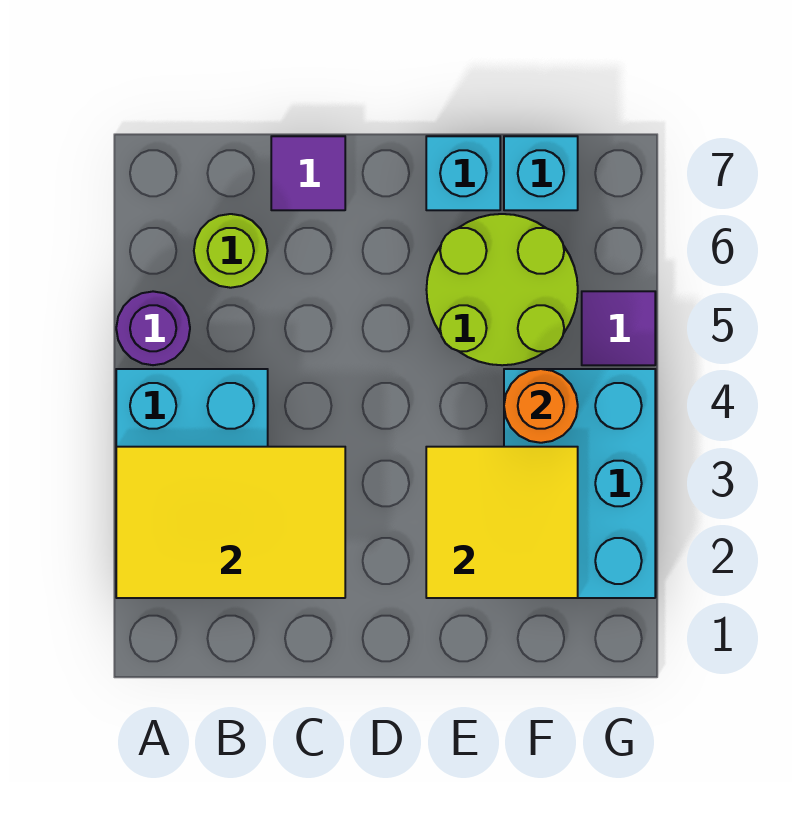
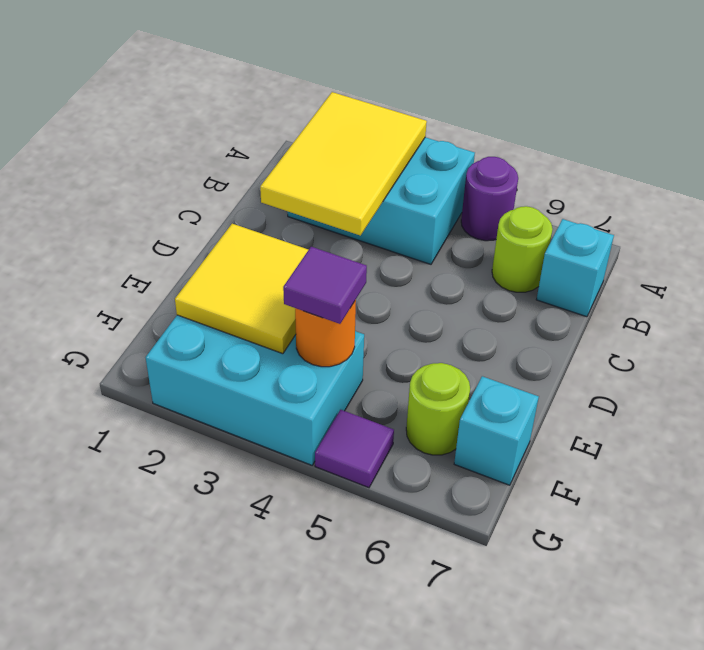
purple 1x1 tile [271,136,345,210] -> purple 1x1 tile moved to [283,247,367,324]
lime 2x2 round brick [426,214,578,365] -> lime 1x1 round brick [406,363,470,455]
cyan 1x1 brick [426,136,500,210] -> cyan 1x1 brick moved to [536,219,614,317]

